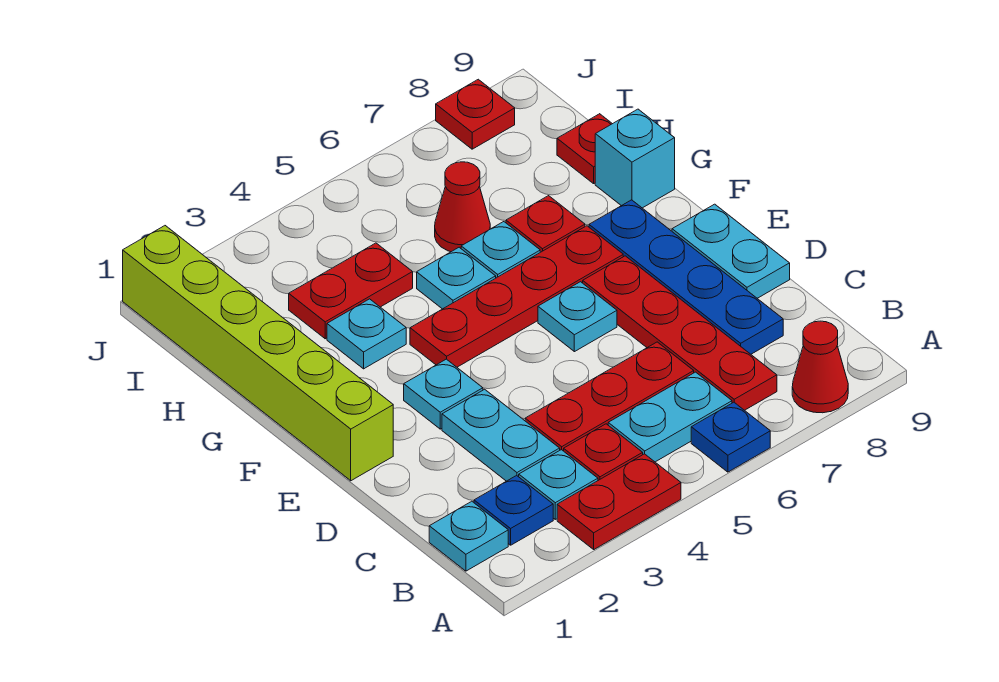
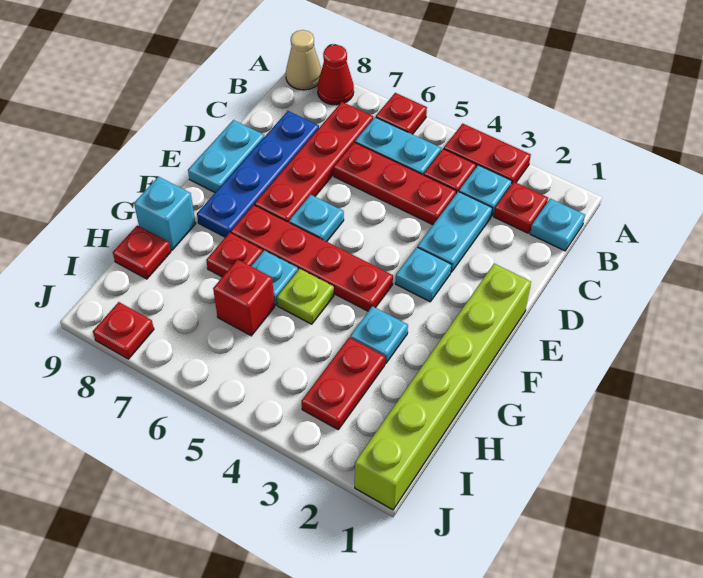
blue 1x1 plate [691,402,770,472] -> red 1x1 plate [376,93,427,134]
none -> tan 1x1 cone [286,30,321,90]
blue 1x1 plate [474,475,553,545] -> red 1x1 plate [494,182,548,233]
cyan 1x1 plate [417,247,496,309] -> lime 1x1 plate [277,269,334,324]
red 1x2 plate [289,243,413,339] -> red 1x2 plate turned to [302,337,385,429]
red 1x1 cone [435,162,490,252] -> red 1x1 brick [213,259,275,336]

